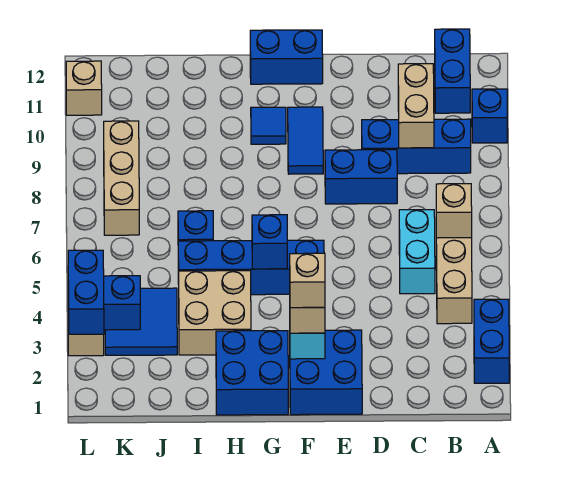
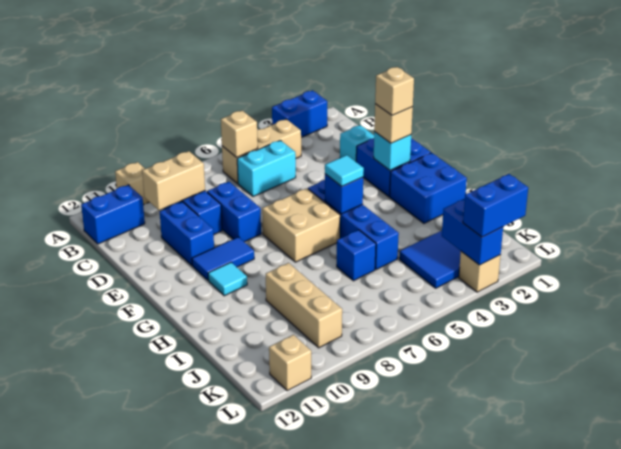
blue 1x1 brick [472,89,507,143] -> tan 1x1 brick [115,162,149,205]
none -> cyan 1x1 brick [340,125,374,162]
blue 1x2 brick [250,30,323,84] -> blue 1x2 brick moved to [160,202,214,266]
none -> cyan 1x1 tile [325,155,364,186]
blue 1x1 tile [251,107,286,144] -> cyan 1x1 tile [208,262,247,296]
tan 2x2 brick [179,271,251,355] -> tan 2x2 brick moved to [262,188,340,262]
tan 1x3 brick [104,121,139,235] -> tan 1x3 brick turned to [266,263,342,348]

